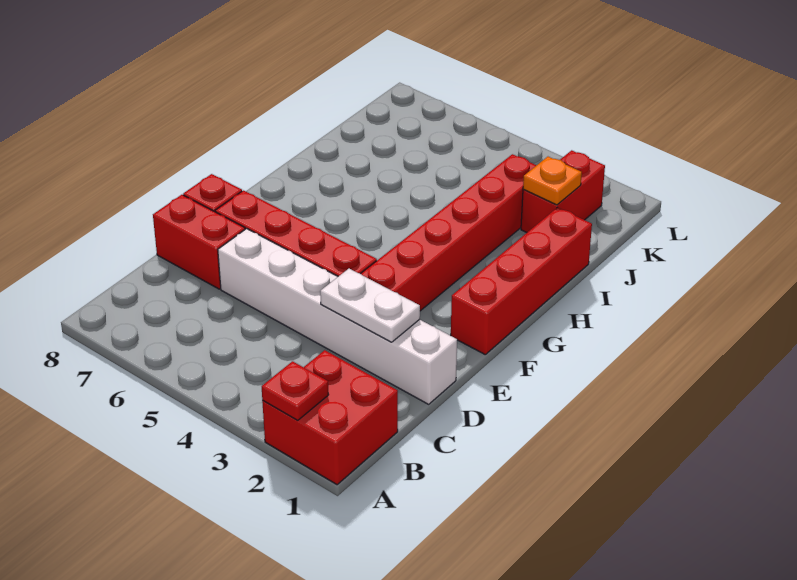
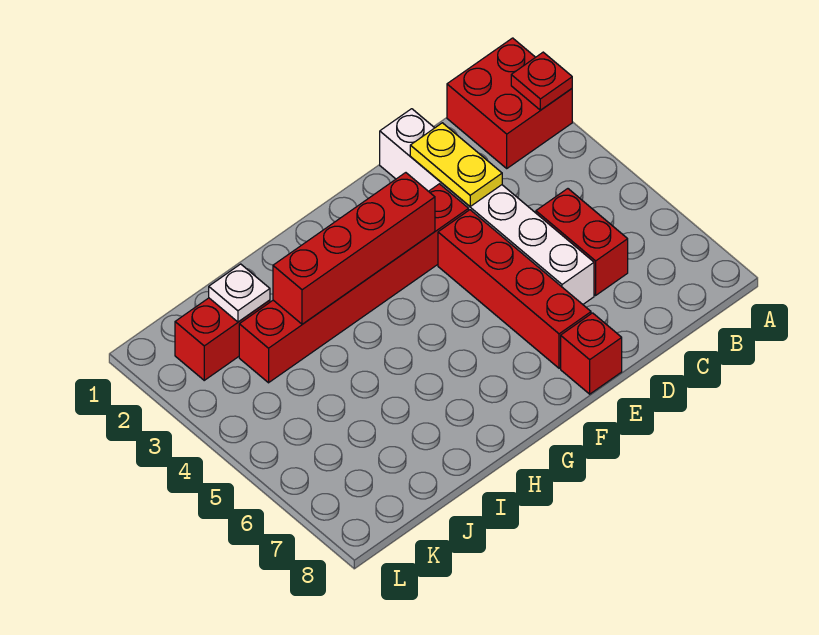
white 1x2 plate [320,269,420,342] -> yellow 1x2 plate [410,123,502,206]
red 1x2 brick [153,195,245,289] -> red 1x2 brick moved to [536,189,628,295]
red 1x4 brick [451,208,592,354] -> red 1x4 brick moved to [273,173,435,324]
orange 1x1 plate [523,157,582,205] -> white 1x1 plate [209,264,270,322]

